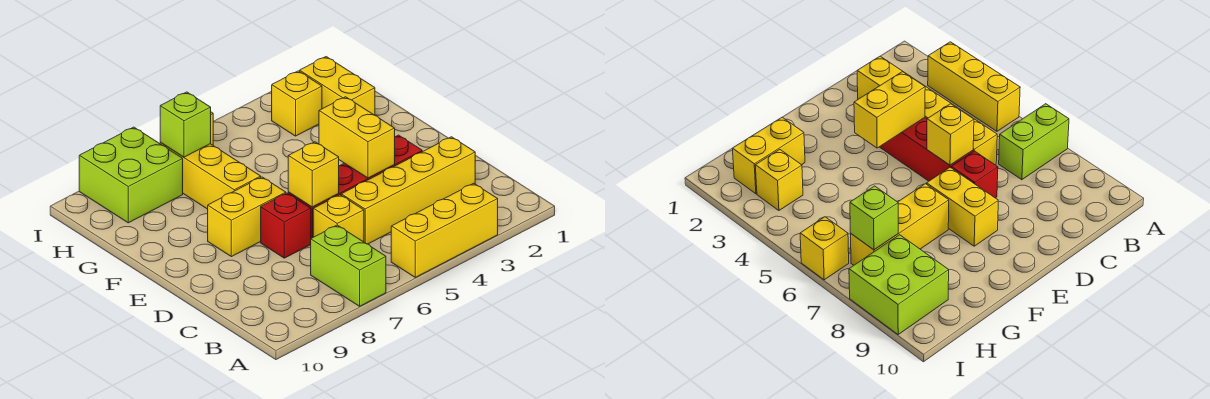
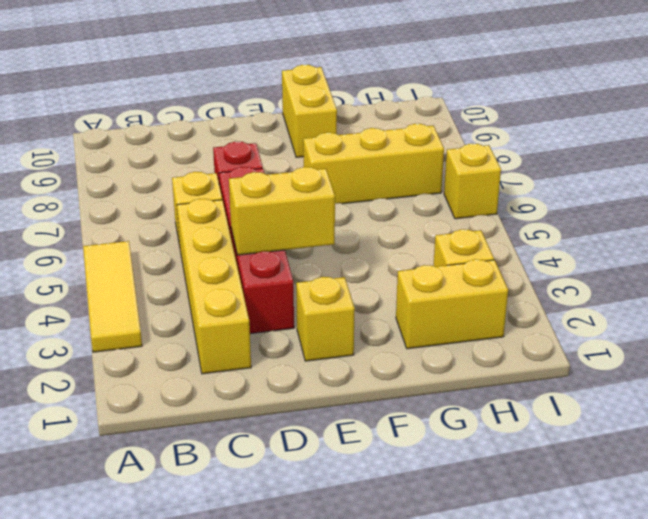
yellow 1x3 brick [391,183,498,277] -> yellow 1x3 tile [83,241,142,352]
lime 1x2 brick [311,225,386,306] -> none
yellow 1x1 brick [288,142,339,207] -> yellow 1x1 brick moved to [296,277,355,361]
yellow 1x2 brick [208,177,286,257] -> yellow 1x2 brick moved to [282,65,337,157]
lime 1x1 brick [160,92,211,157] -> none
lime 2x2 brick [79,127,183,223] -> none

